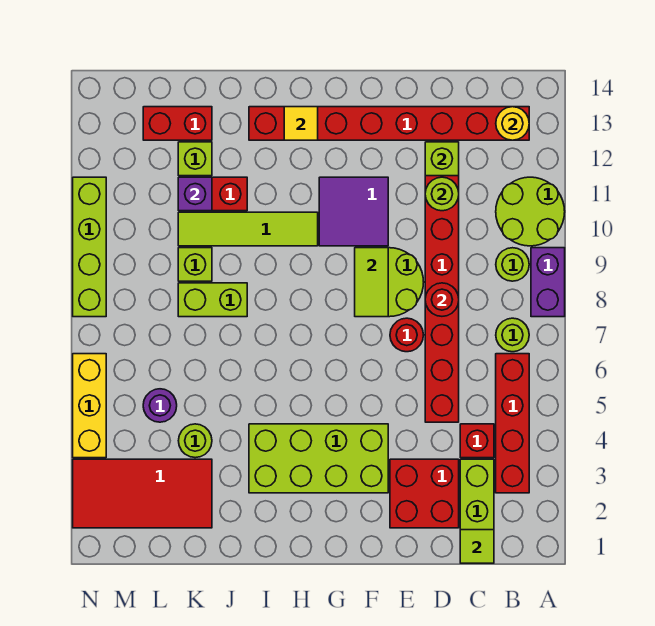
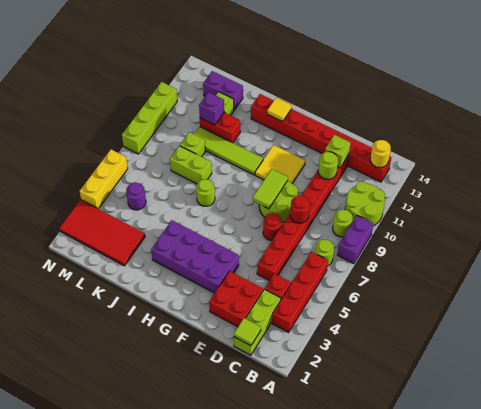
lime 2x4 brick [249,424,388,493] -> purple 2x4 brick [151,220,239,293]
purple 2x2 tile [319,177,388,246] -> yellow 2x2 tile [255,145,305,184]
lime 1x1 round brick [178,424,212,458] -> lime 1x1 round brick moved to [196,179,215,206]
red 1x2 brick [143,107,212,140] -> purple 1x2 brick [203,71,243,110]

